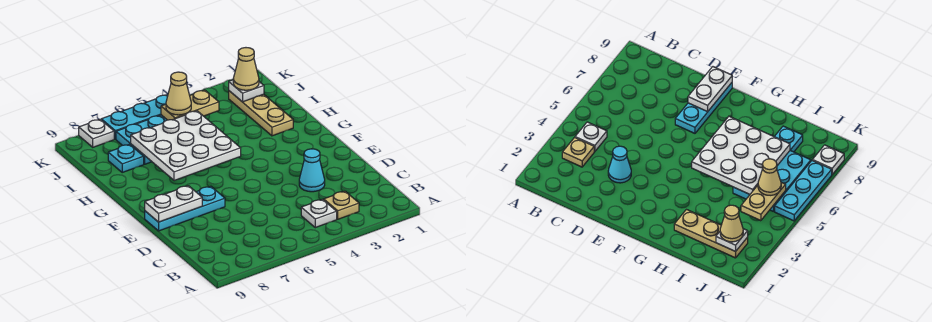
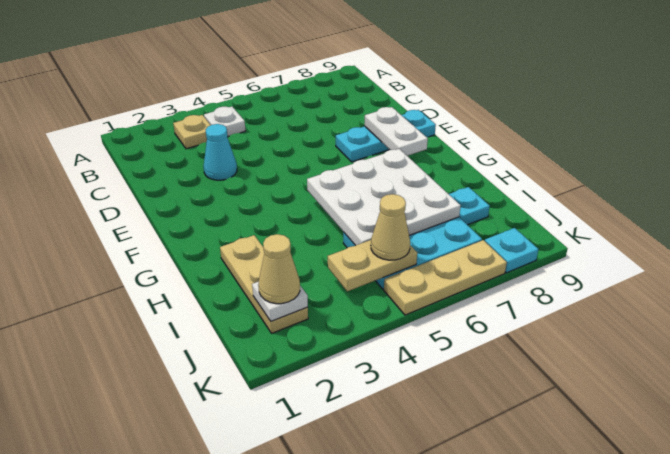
white 1x2 plate [145,186,202,222] -> white 1x2 plate turned to [365,107,428,156]
cyan 1x3 plate [101,95,168,139] -> tan 1x3 plate [384,240,507,315]
white 1x1 plate [79,119,114,147] -> cyan 1x1 plate [485,228,539,273]

